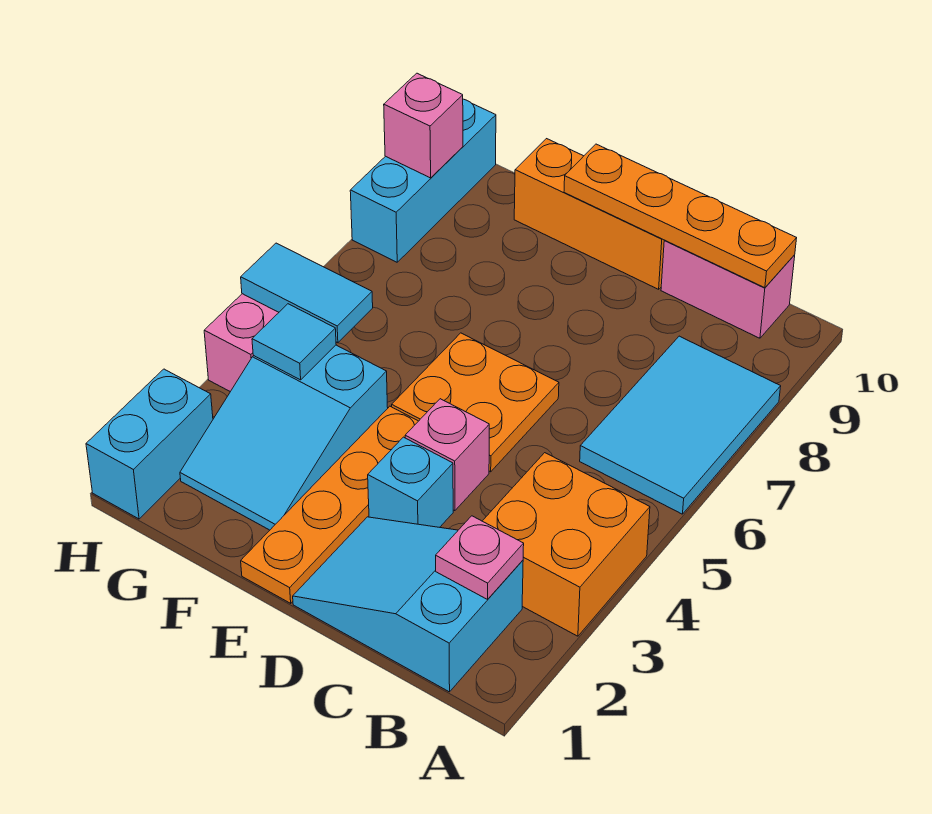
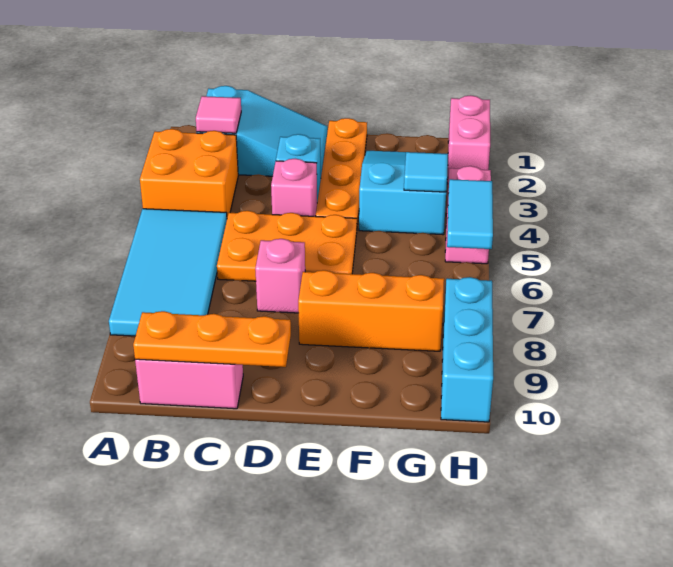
cyan 2x3 tile [580,336,781,514] -> cyan 2x4 tile [109,209,227,336]
pink 1x1 plate [436,516,524,599] -> pink 1x1 tile [196,96,241,133]
orange 1x4 plate [564,144,797,288] -> orange 1x3 plate [133,311,291,367]
orange 2x2 plate [392,333,559,472] -> orange 2x3 plate [217,211,357,281]
orange 1x3 brick [514,139,665,289] -> orange 1x3 brick moved to [298,270,444,351]
cyan 1x2 tile [241,243,373,343] -> cyan 1x2 tile turned to [447,179,493,249]
cyan 1x2 brick [86,369,213,519] -> pink 1x2 brick [447,95,490,184]
pink 1x1 brick [384,73,463,178] -> pink 1x1 brick moved to [255,239,305,313]

